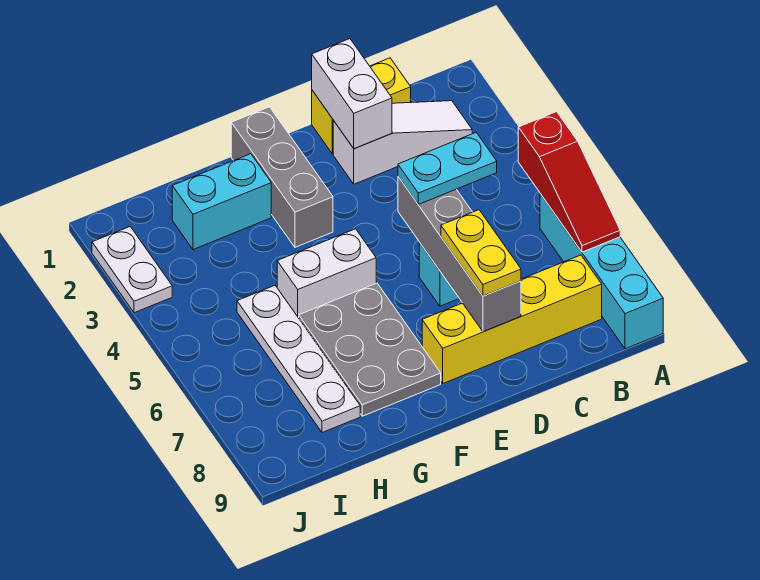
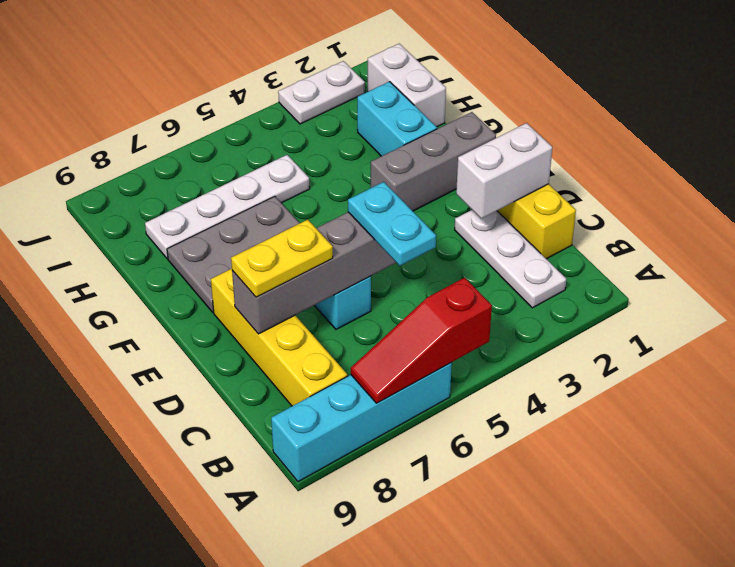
white 1x3 slope [333,101,472,184] -> white 1x3 plate [455,210,566,308]
white 1x2 brick [277,229,376,318] -> white 1x2 brick moved to [368,44,446,127]

